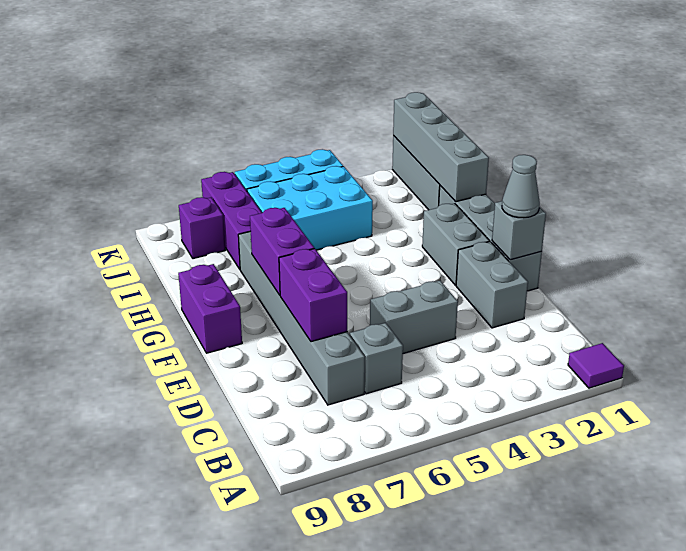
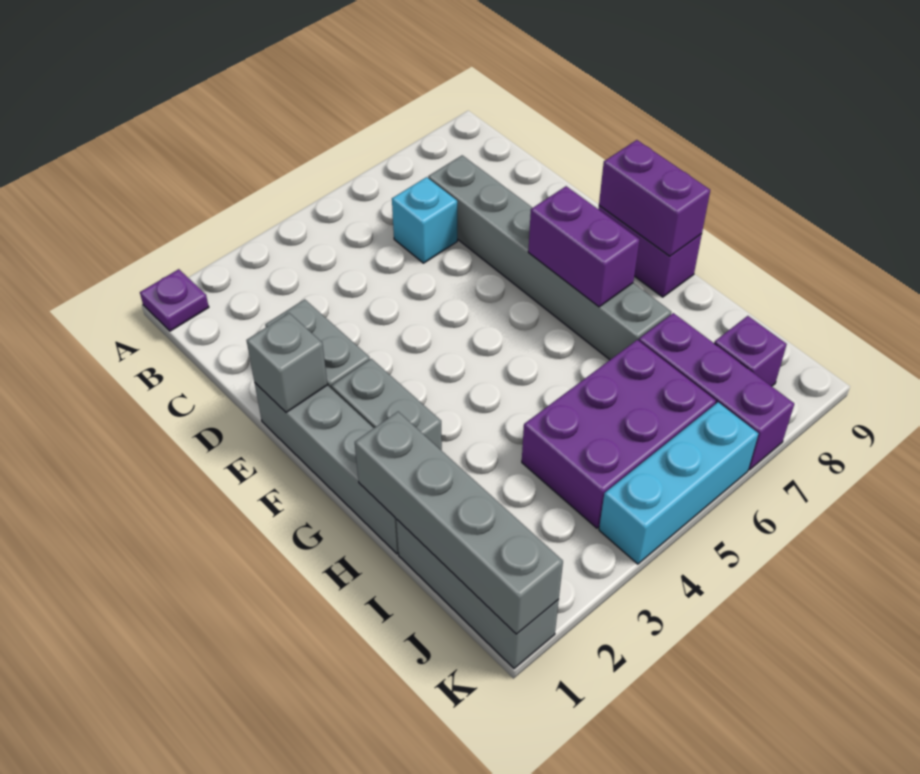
purple 1x1 tile [568,343,624,388] -> purple 1x1 plate [140,269,209,331]
grey 1x1 brick [350,323,403,394] -> cyan 1x1 brick [392,177,457,263]
grey 1x2 brick [370,281,458,354] -> none
purple 1x2 brick [279,248,347,342] -> purple 1x2 brick moved to [599,140,710,256]
grey 1x1 cone [502,155,540,218] -> none
cyan 2x3 brick [247,166,373,250] -> purple 2x3 brick [522,340,716,528]

